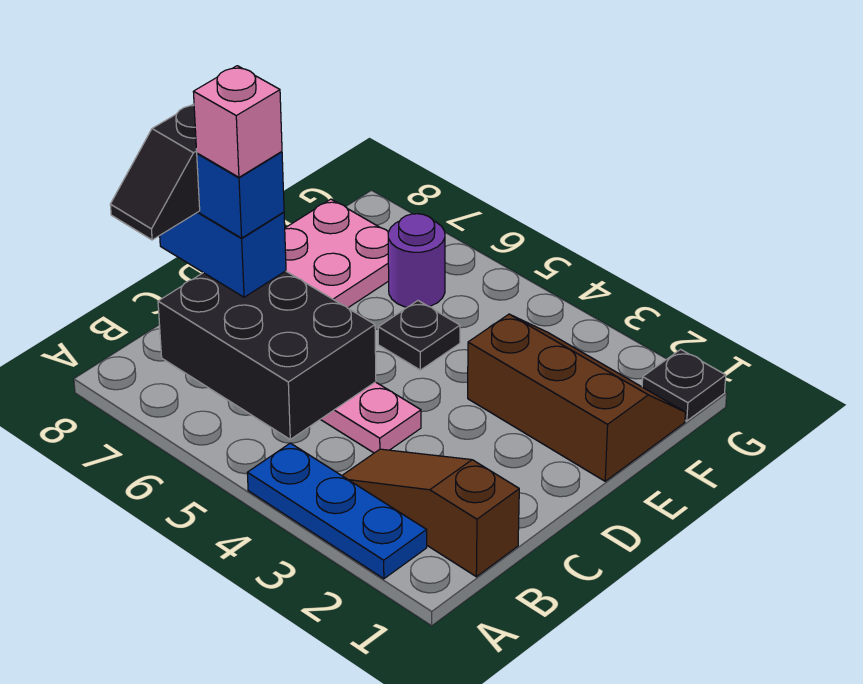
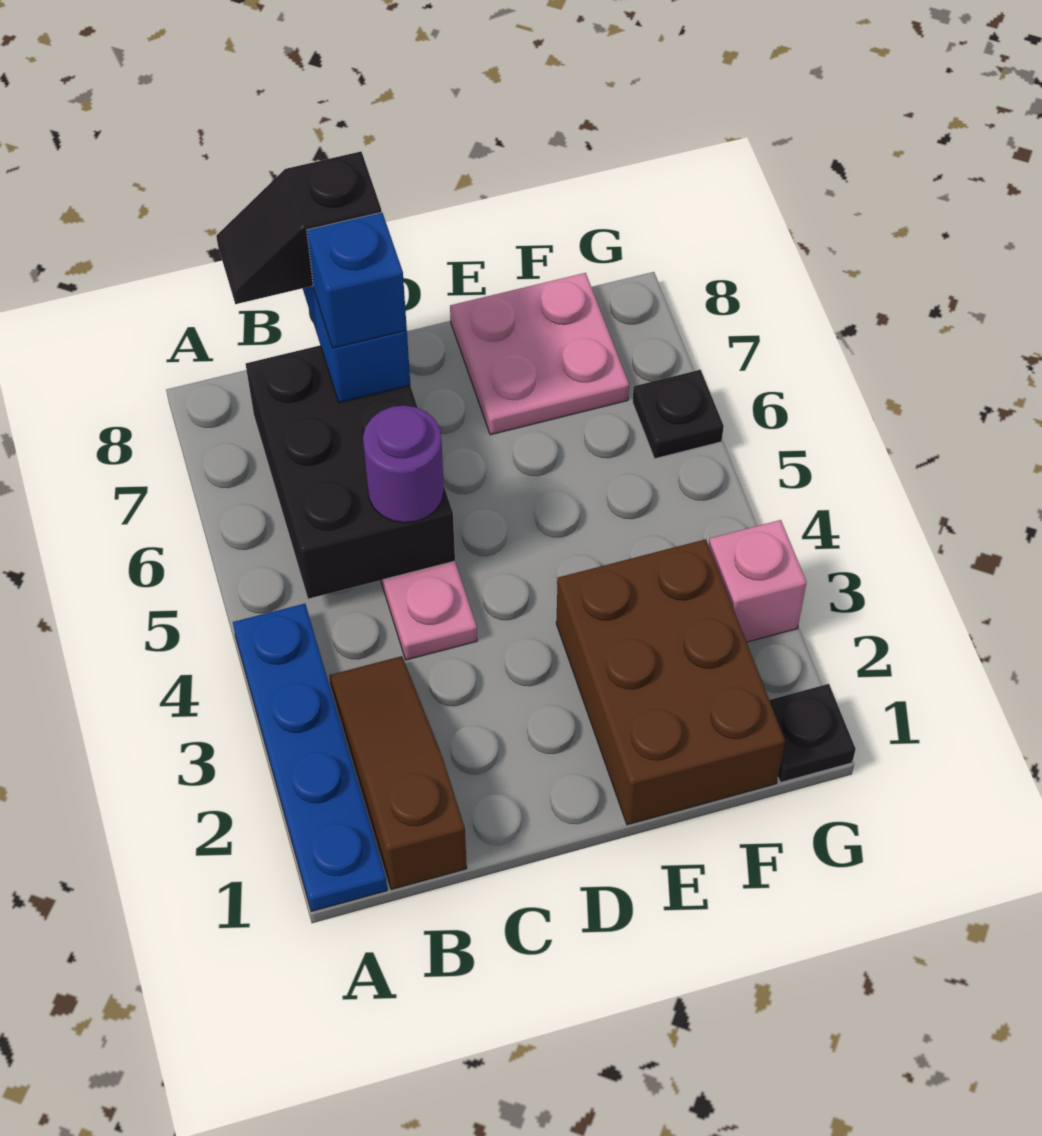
blue 1x3 plate [247,443,427,579] -> blue 1x4 plate [233,604,387,912]
pink 1x1 brick [193,66,282,177] -> pink 1x1 brick moved to [709,520,807,642]
brown 2x3 slope [468,314,685,481] -> brown 2x3 brick [556,539,785,825]
black 1x1 plate [378,301,460,370] -> black 1x1 plate moved to [633,370,724,459]
purple 1x1 round brick [388,214,445,307] -> purple 1x1 round brick moved to [363,406,444,523]

